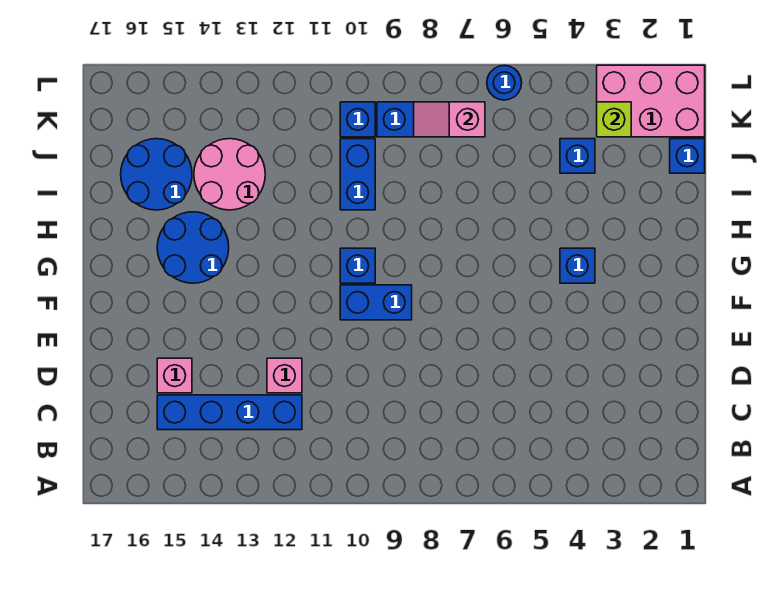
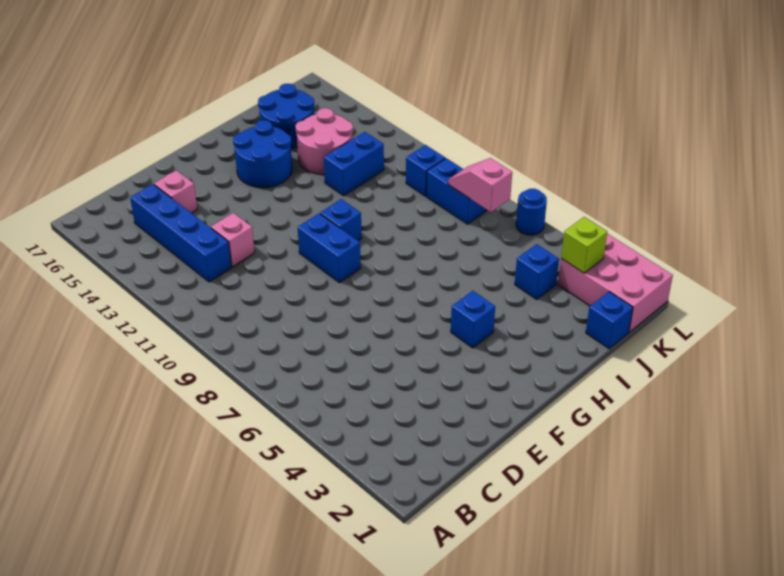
blue 1x2 brick [340,139,375,210] -> blue 1x2 brick moved to [324,132,384,196]

